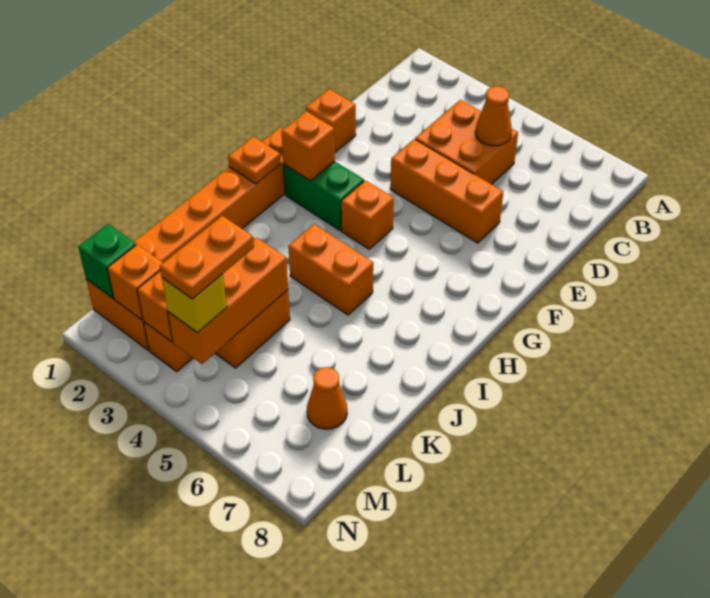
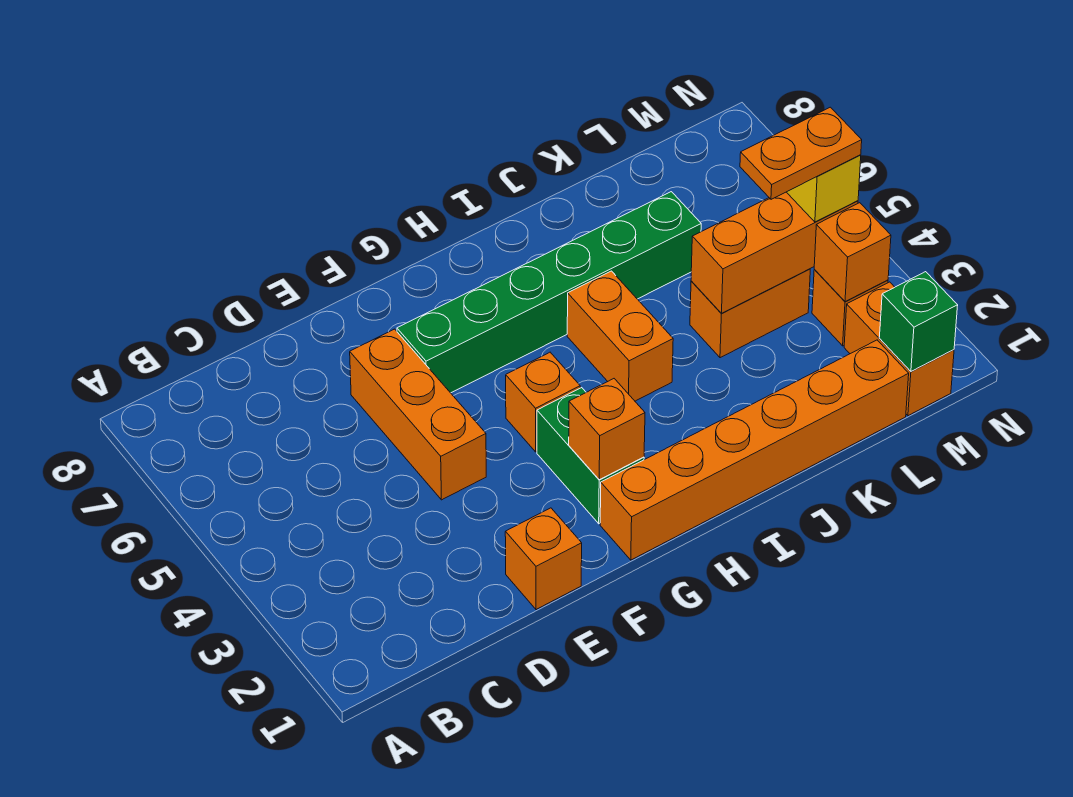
orange 2x2 brick [415,100,518,184] -> none
orange 1x1 cone [475,86,512,146] -> none
none -> green 1x6 brick [397,192,701,393]
orange 1x1 plate [228,137,281,184] -> none
orange 1x1 cone [307,367,347,429] -> none
orange 1x1 brick [107,245,163,320] -> none

